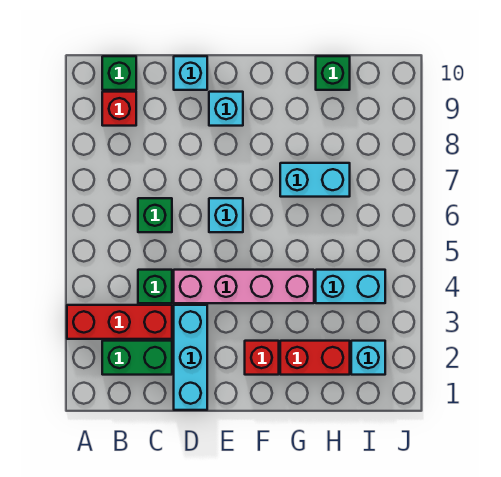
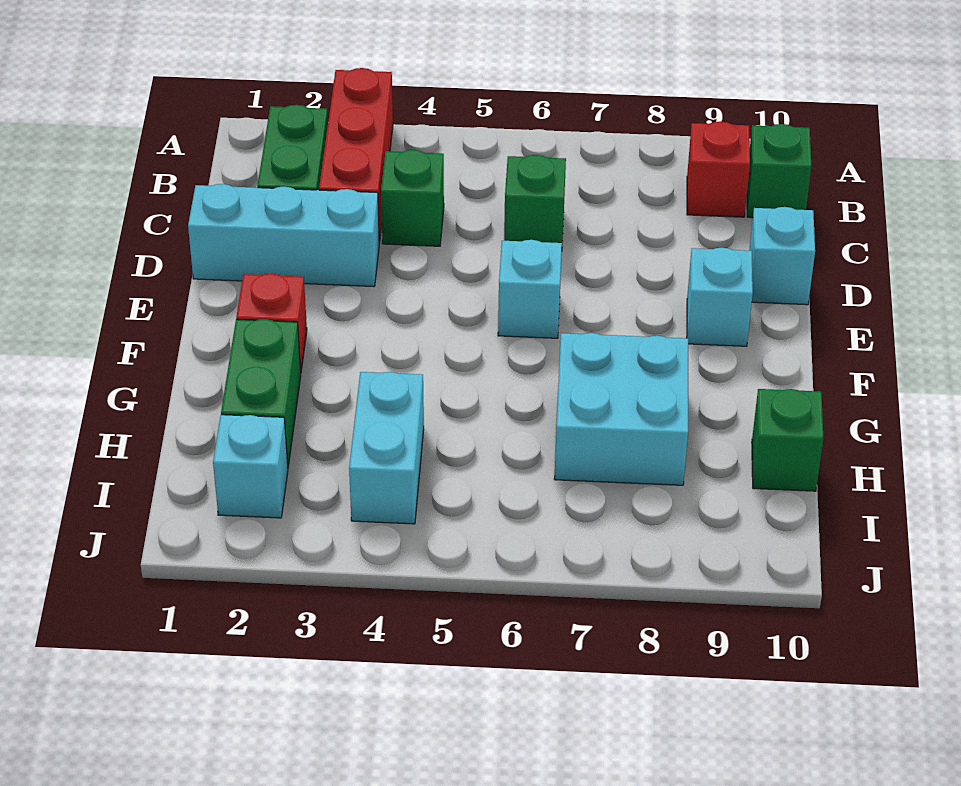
pink 1x4 brick [174,270,314,303] -> none
red 1x2 brick [280,341,350,375] -> green 1x2 brick [221,319,301,466]
cyan 1x2 brick [280,163,350,197] -> cyan 2x2 brick [554,333,688,485]

